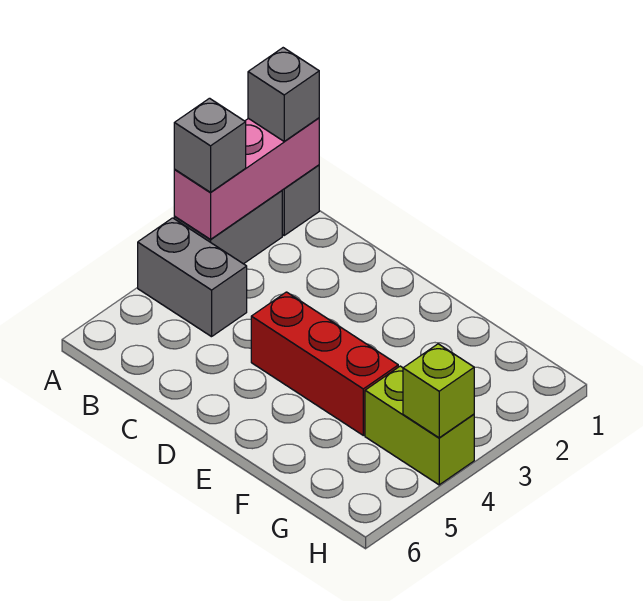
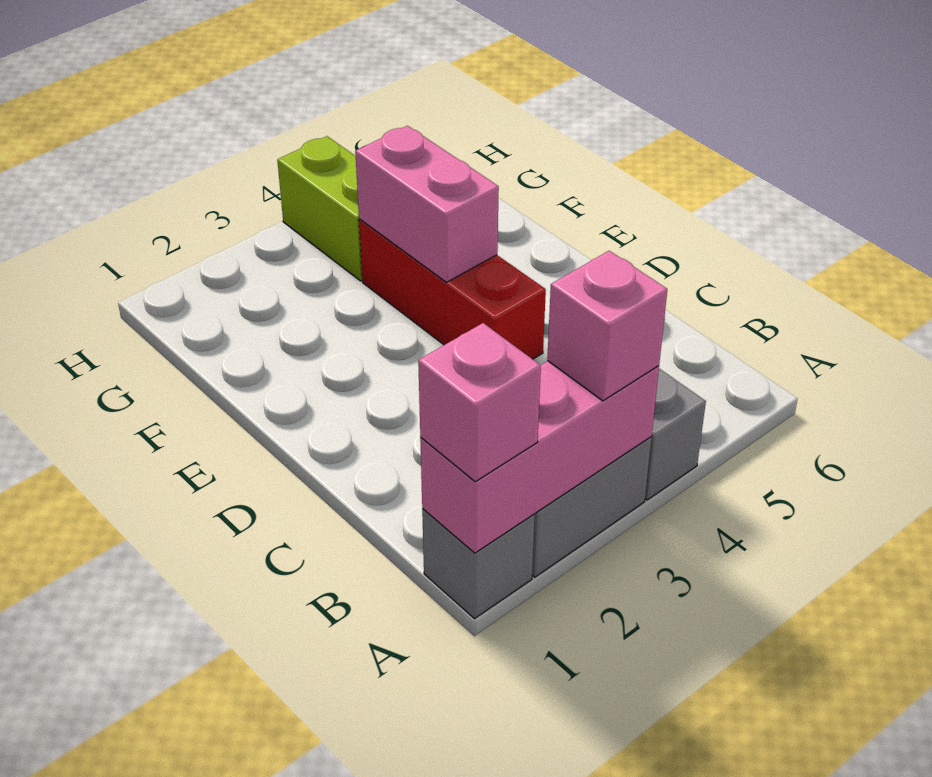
grey 1x1 brick [248,48,319,141] -> pink 1x1 brick [418,323,541,482]
grey 1x1 brick [174,98,246,193] -> pink 1x1 brick [547,251,667,401]
none -> pink 1x2 brick [355,126,499,282]
lime 1x1 brick [403,344,474,438] -> none

